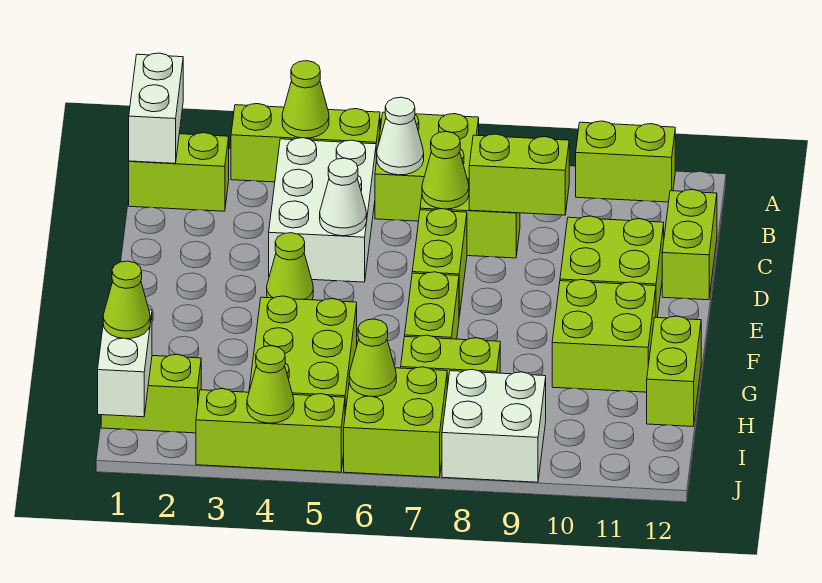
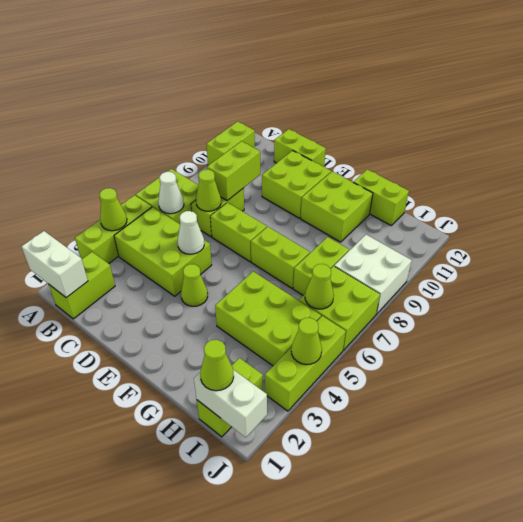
white 2x3 brick [269,138,376,282] -> lime 2x3 brick [114,207,212,296]

